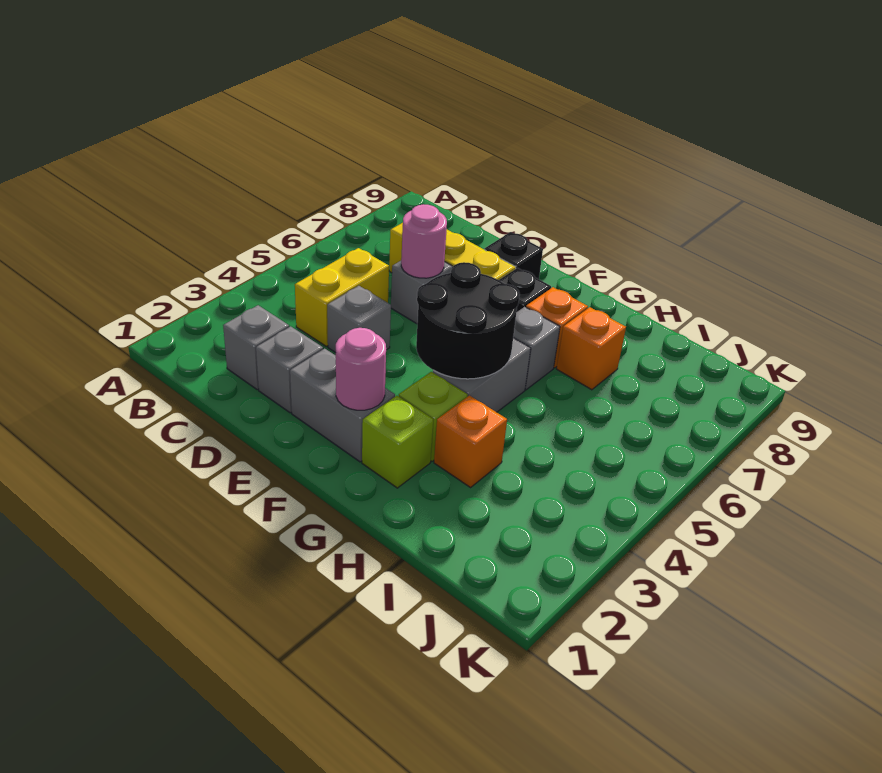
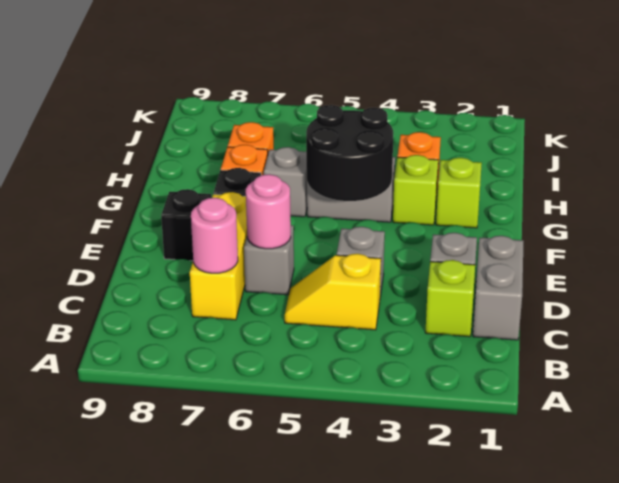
grey 1x1 brick [223,305,289,390] -> lime 1x1 brick [425,260,475,337]
yellow 1x2 brick [295,248,389,346] -> yellow 1x2 slope [285,254,381,330]
grey 1x2 brick [290,349,395,462] -> grey 1x2 brick moved to [473,236,524,340]
pink 1x1 round brick [335,328,386,410] -> pink 1x1 round brick moved to [191,198,238,273]

